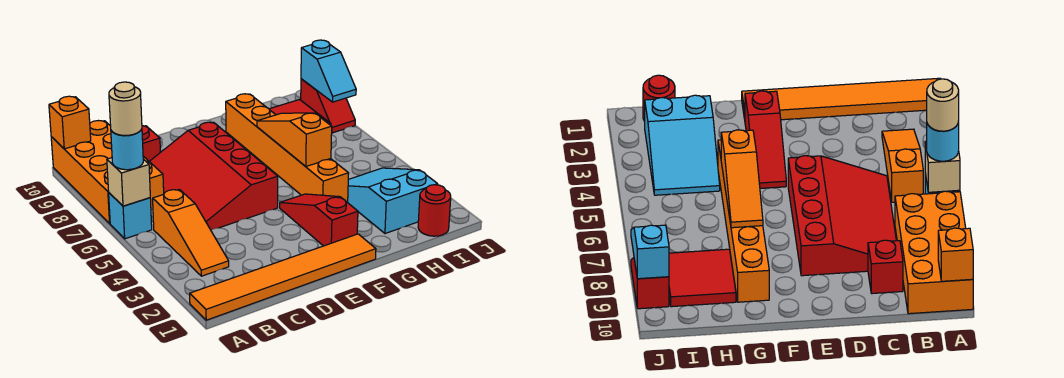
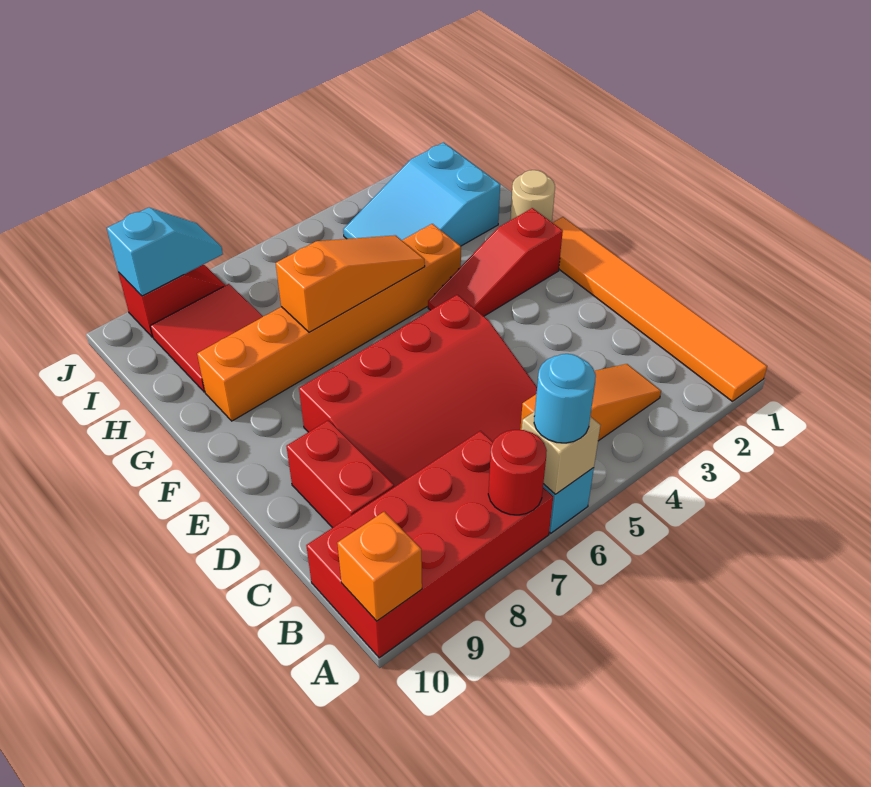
tan 1x1 round brick [109,82,142,136] -> tan 1x1 round brick moved to [510,170,555,222]
orange 2x4 brick [51,121,164,223] -> red 2x4 brick [306,431,553,658]
red 1x1 brick [142,126,160,161] -> red 1x2 brick [286,420,394,528]
orange 1x3 slope [257,113,332,166] -> orange 1x3 slope turned to [276,235,425,332]
red 1x1 round brick [418,185,451,236] -> red 1x1 round brick moved to [488,430,547,515]

